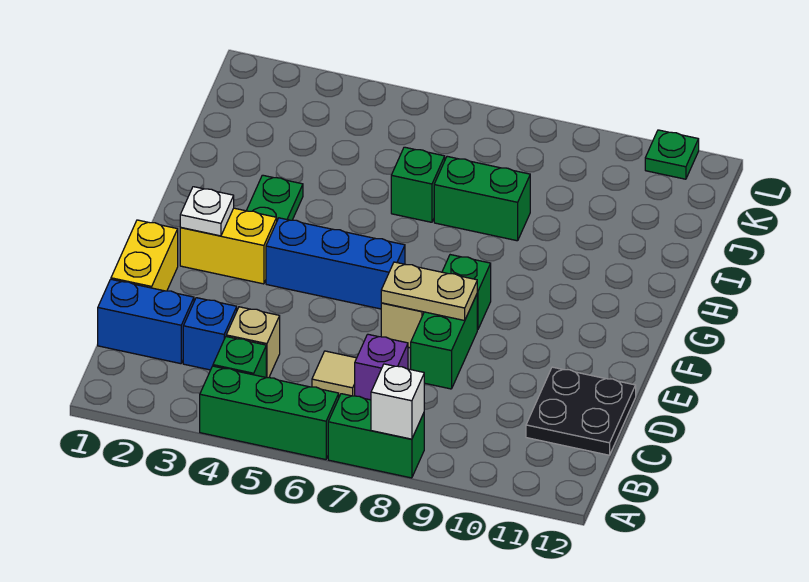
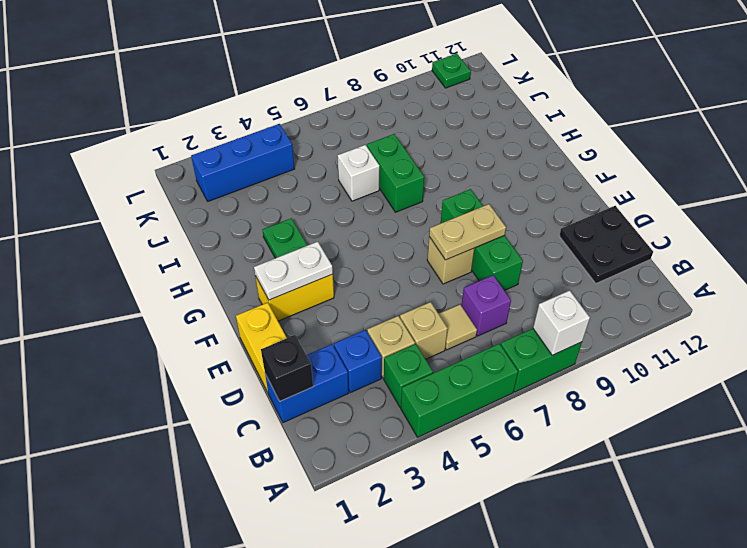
none -> black 1x1 brick [261,335,313,401]
none -> tan 1x1 brick [400,302,448,359]
white 1x1 plate [180,187,234,236] -> white 1x2 plate [254,242,333,300]
blue 1x3 brick [266,218,405,309] -> blue 1x3 brick moved to [191,124,294,201]
green 1x1 brick [391,147,445,222] -> white 1x1 brick [338,145,380,201]
green 1x2 brick [434,156,530,241] -> green 1x2 brick turned to [367,134,424,212]

